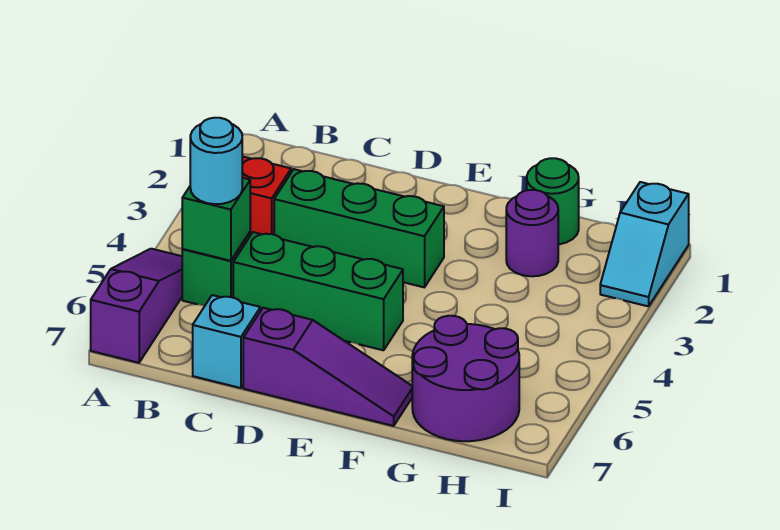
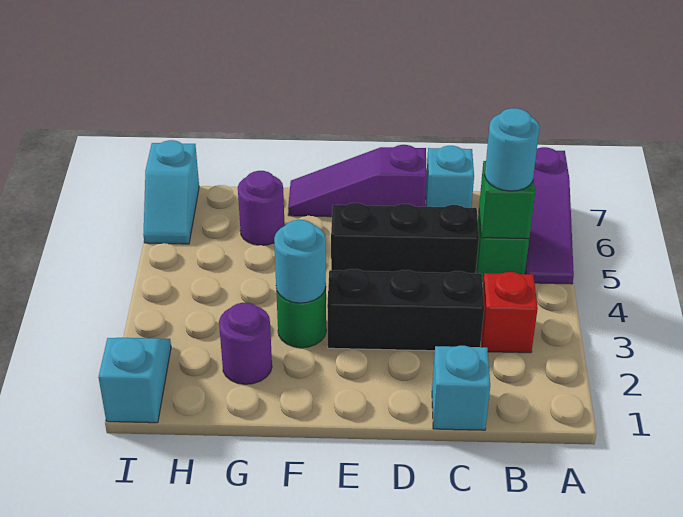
none -> cyan 1x1 brick [432,346,490,430]
green 1x3 brick [274,169,444,287] -> black 1x3 brick [327,269,484,351]
green 1x3 brick [233,232,403,350] -> black 1x3 brick [331,203,479,273]
none -> cyan 1x1 round brick [274,220,326,303]
green 1x1 round brick [527,158,579,245] -> green 1x1 round brick moved to [276,288,326,348]
purple 2x2 round brick [412,316,519,441] -> purple 1x1 round brick [238,171,285,245]
none -> cyan 1x2 slope [143,140,199,244]

